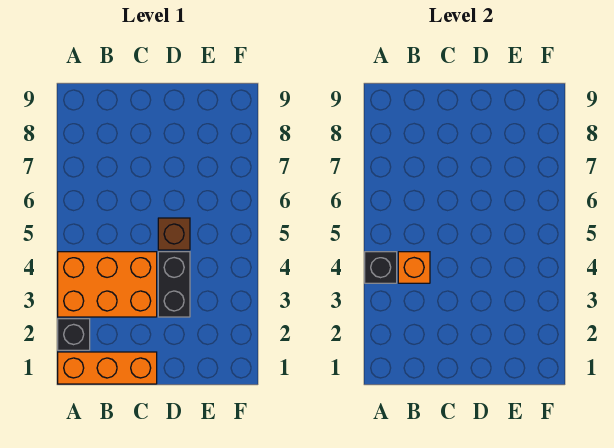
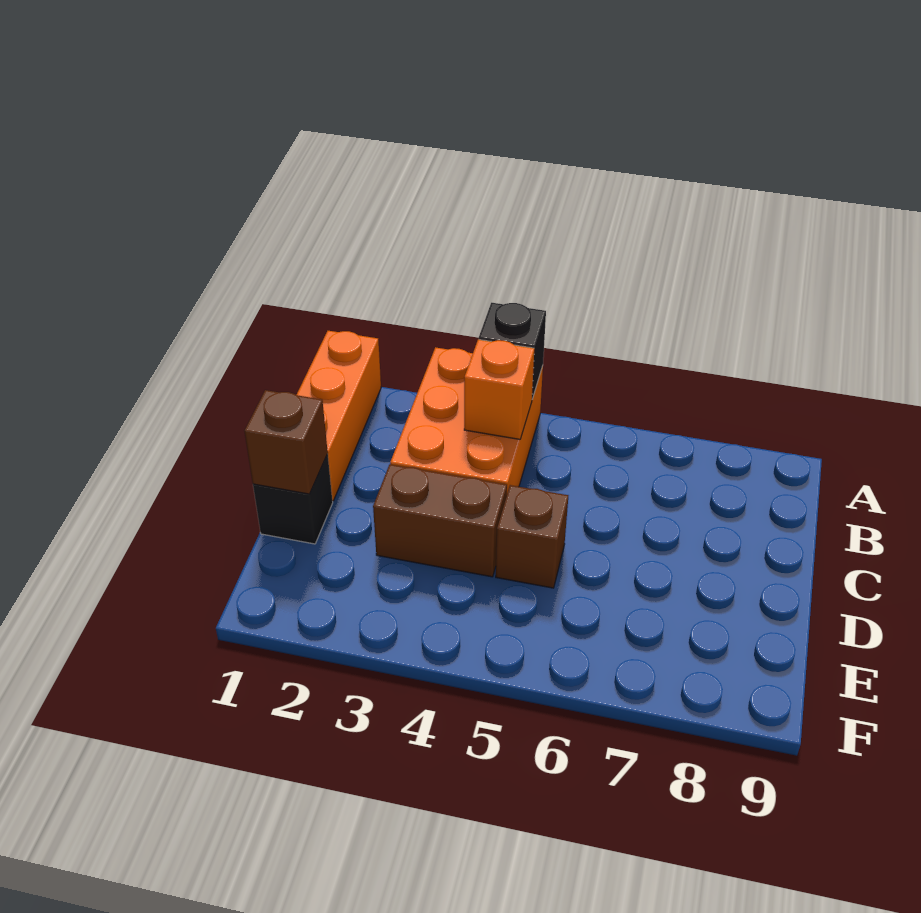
black 1x1 brick [58,319,90,350] -> black 1x1 brick moved to [253,454,333,544]
none -> brown 1x1 brick [245,390,328,494]
black 1x2 brick [158,252,190,317] -> brown 1x2 brick [373,464,507,577]

